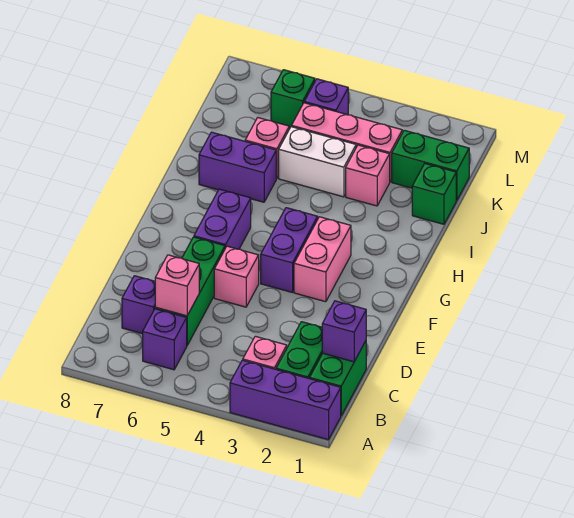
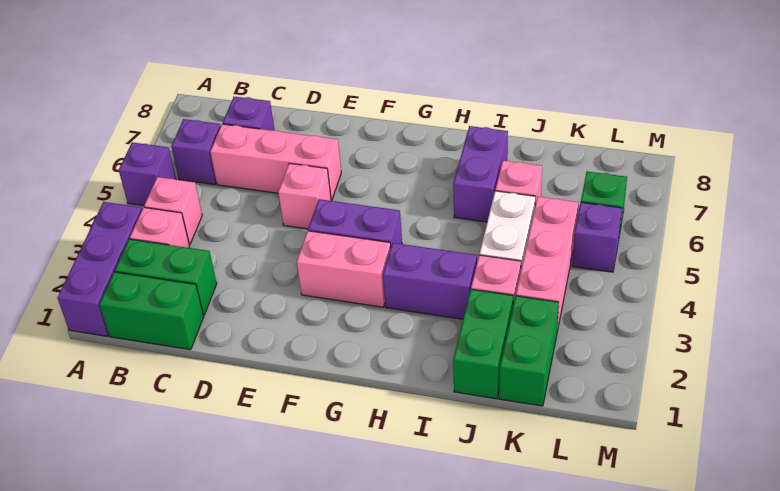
purple 1x1 brick [322,301,366,362] -> purple 1x1 brick moved to [119,142,176,206]
green 1x3 brick [155,237,225,345] -> pink 1x3 brick [210,124,341,201]
pink 1x1 brick [155,255,199,316] -> pink 1x1 brick moved to [144,177,202,245]
purple 1x2 brick [194,189,251,249] -> purple 1x2 brick moved to [383,243,477,319]
green 1x1 brick [412,164,456,224] -> green 1x2 brick [453,289,513,399]

